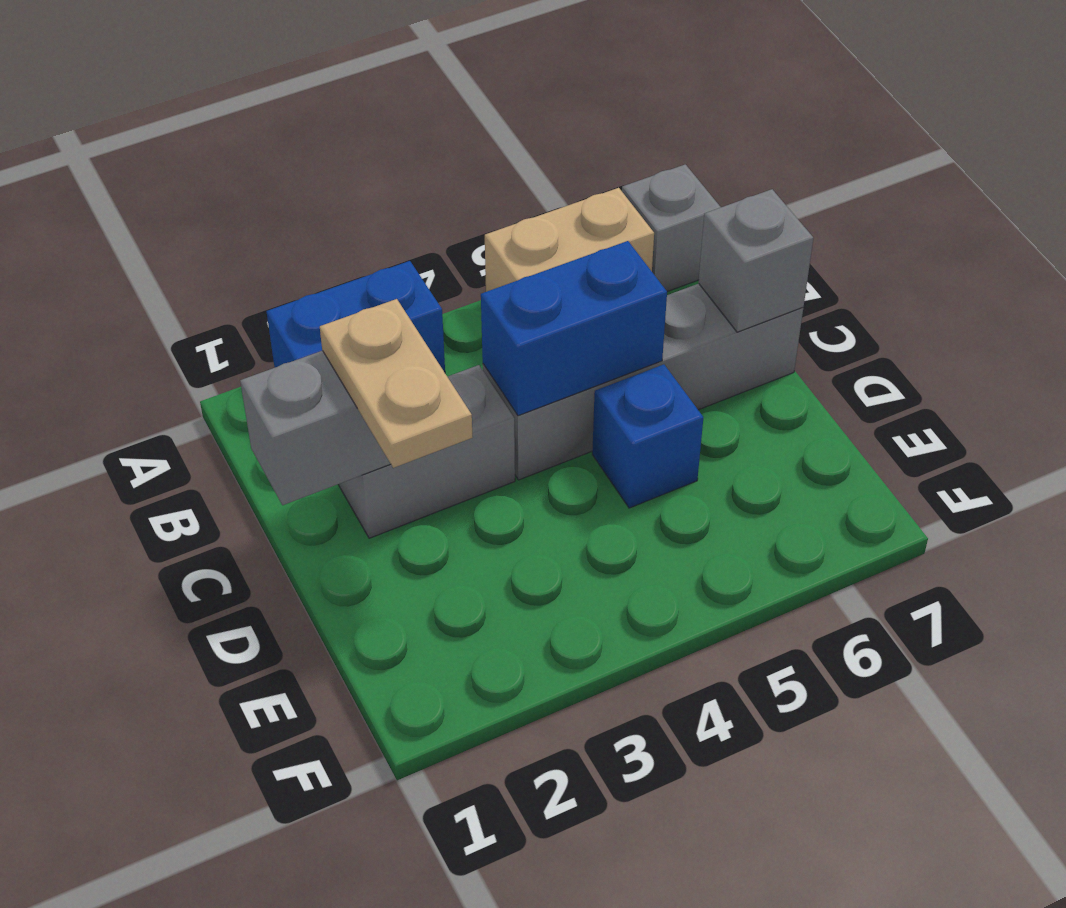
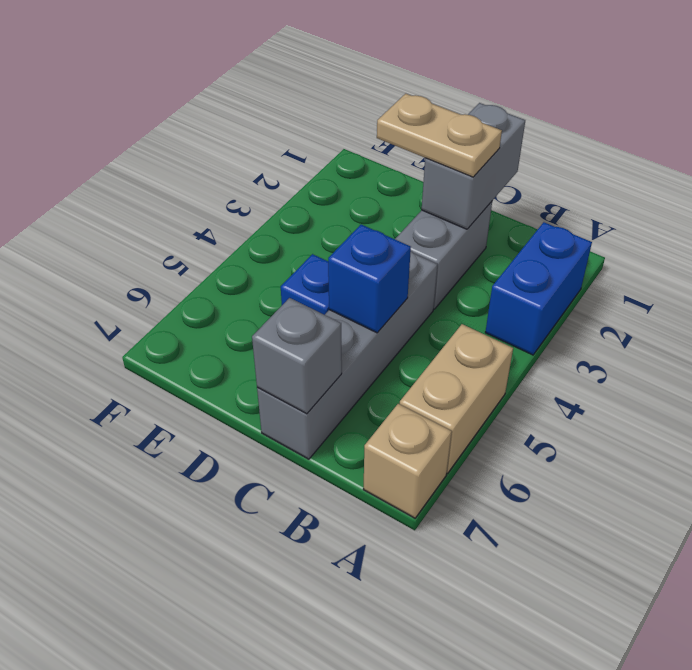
grey 1x1 brick [622,164,721,292] -> tan 1x1 brick [363,404,452,518]
blue 1x2 brick [481,241,667,416] -> blue 1x1 brick [328,225,411,333]

